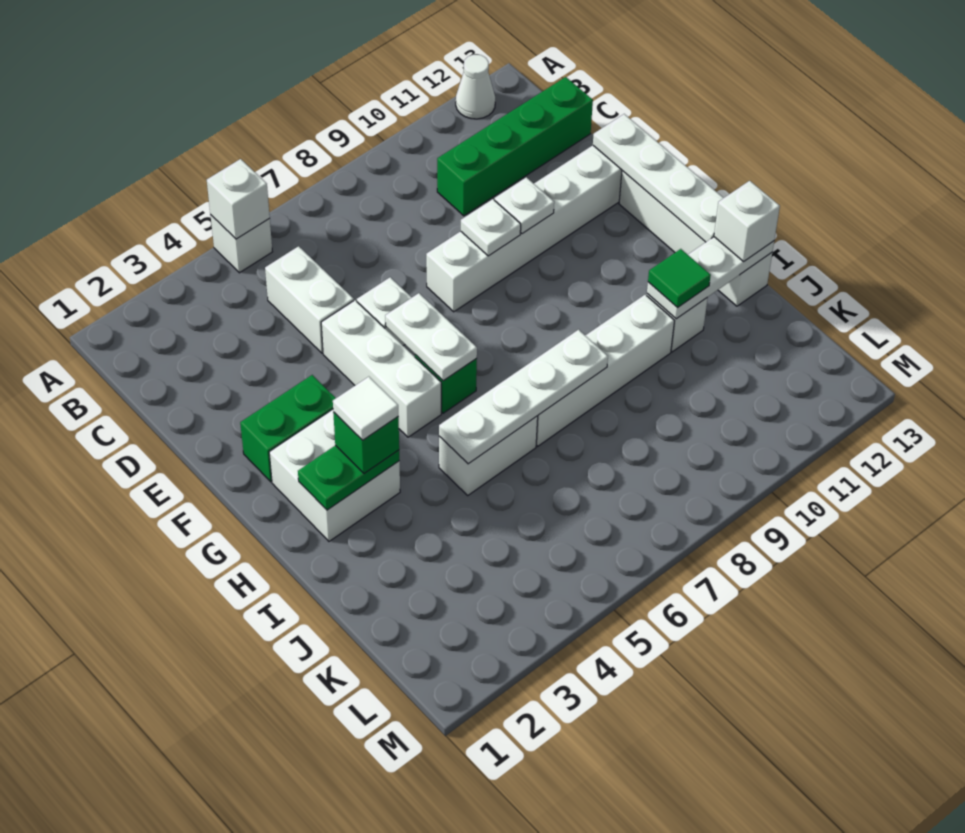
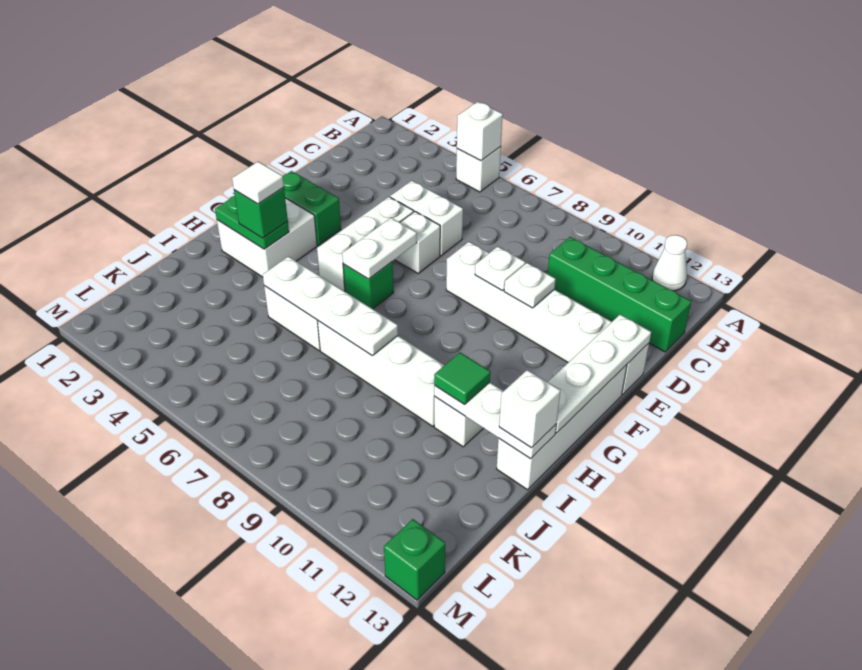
white 1x2 brick [265,246,354,353] -> white 1x2 brick turned to [390,181,463,256]
none -> green 1x1 brick [384,519,445,600]

